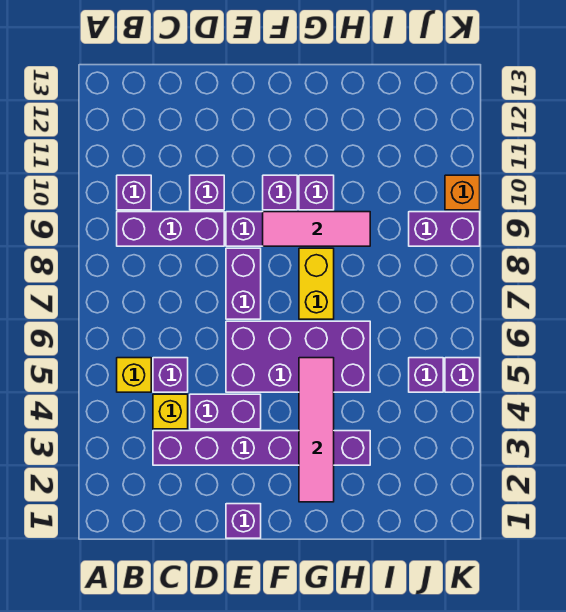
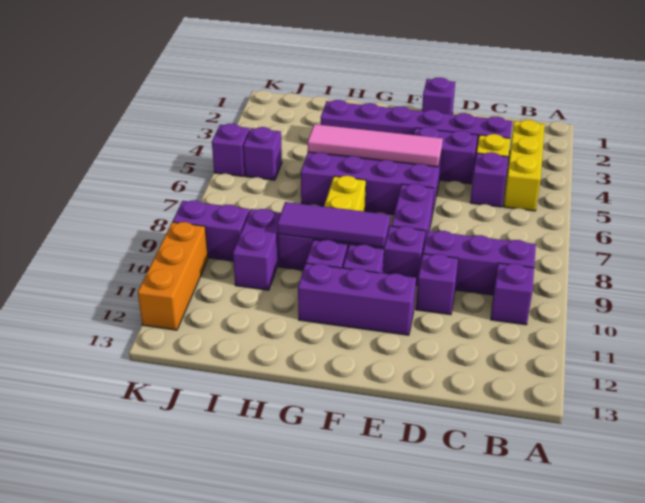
yellow 1x1 brick [117,358,151,392] -> yellow 1x3 brick [504,120,545,211]
none -> purple 1x3 brick [298,263,416,335]
pink 1x3 tile [263,212,370,246] -> purple 1x3 tile [277,202,390,247]
pink 1x4 tile [299,358,334,502] -> pink 1x4 tile turned to [308,124,443,167]
none -> purple 1x2 brick [233,209,281,290]
orange 1x1 brick [445,175,480,210] -> orange 1x3 brick [138,222,208,330]

